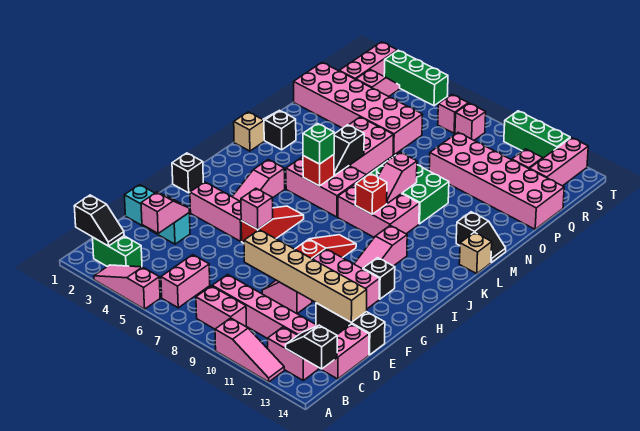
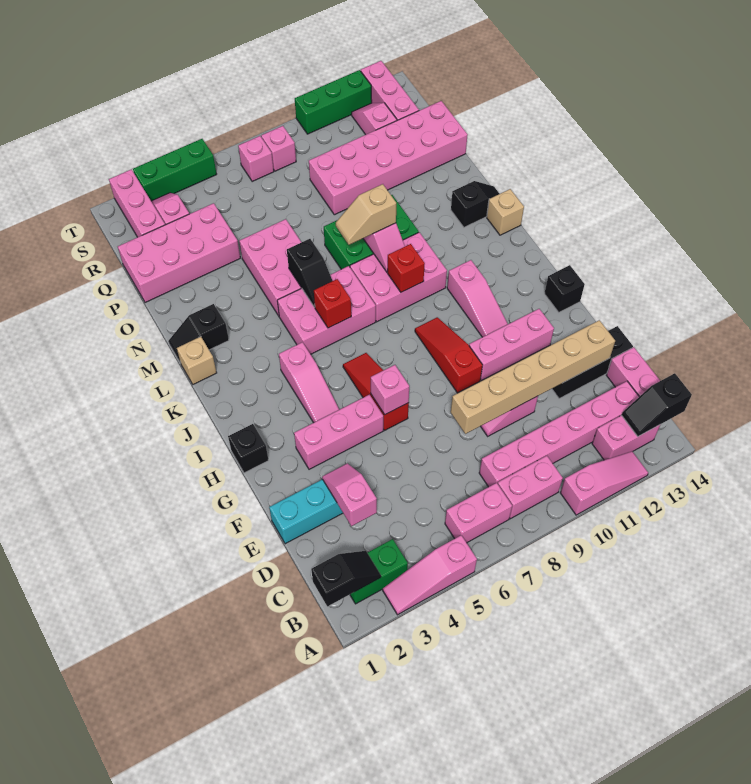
pink 1x2 brick [161,255,210,308] -> pink 1x2 brick turned to [445,483,512,543]
black 1x1 brick [363,258,395,299] -> black 1x1 brick moved to [544,265,585,312]
green 1x1 brick [303,124,334,164] -> none
none -> tan 1x2 slope [336,184,396,245]
pink 2x6 brick [294,63,423,155] -> pink 2x4 brick [118,203,240,303]

